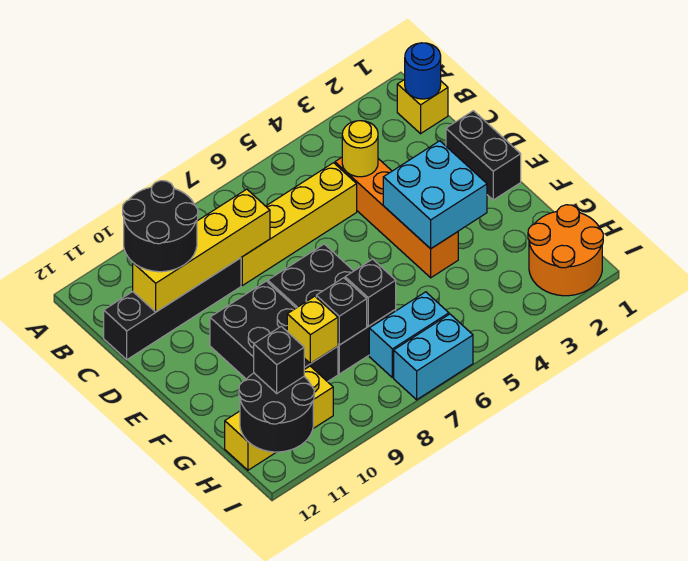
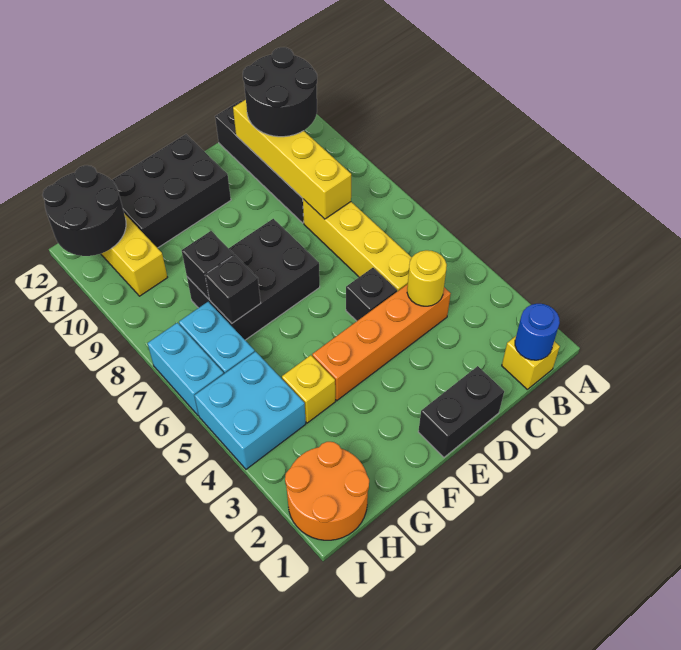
cyan 2x2 brick [383,141,487,249] -> cyan 2x2 brick moved to [194,352,306,469]
black 2x3 brick [210,281,338,382] -> black 2x3 brick moved to [112,134,231,248]
yellow 1x1 brick [287,296,338,363] -> yellow 1x1 brick moved to [282,355,335,423]
black 1x1 brick [254,326,304,393] -> black 1x1 brick moved to [346,268,397,321]

